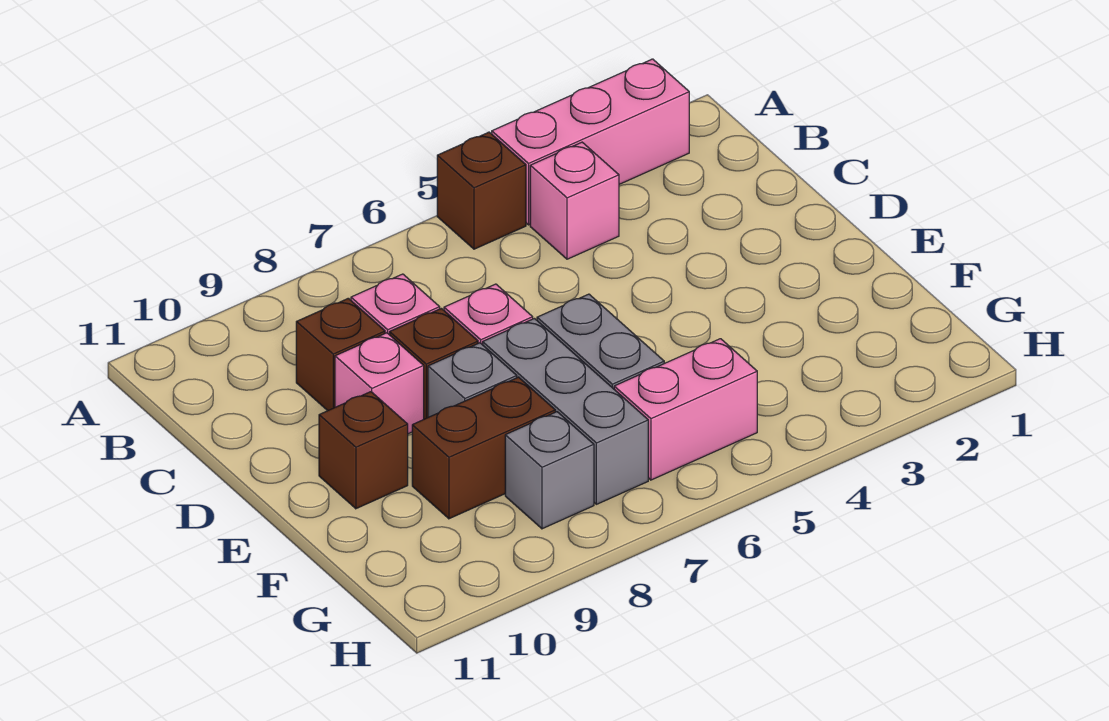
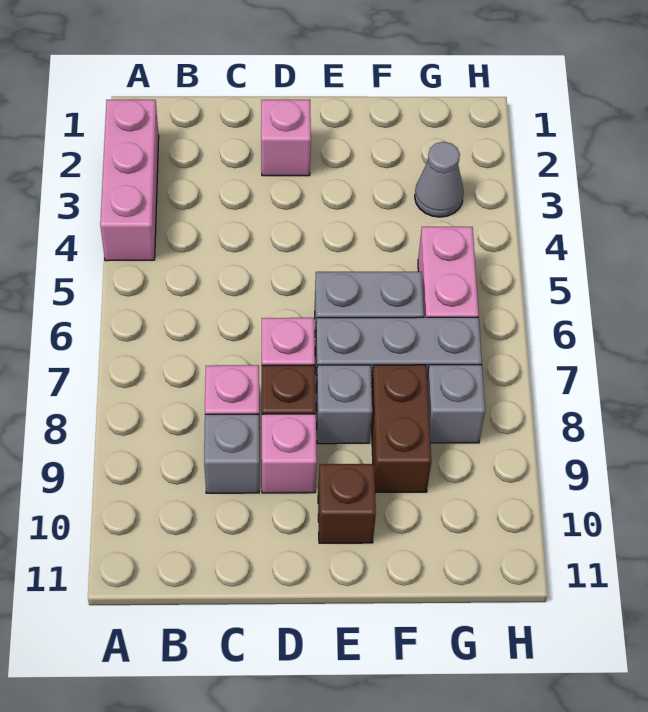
brown 1x1 brick [437,132,526,249] -> none
pink 1x1 brick [530,142,619,259] -> pink 1x1 brick moved to [261,100,311,176]
brown 1x1 brick [296,298,385,411] -> grey 1x1 brick [204,414,259,493]
none -> grey 1x1 cone [415,142,464,217]

